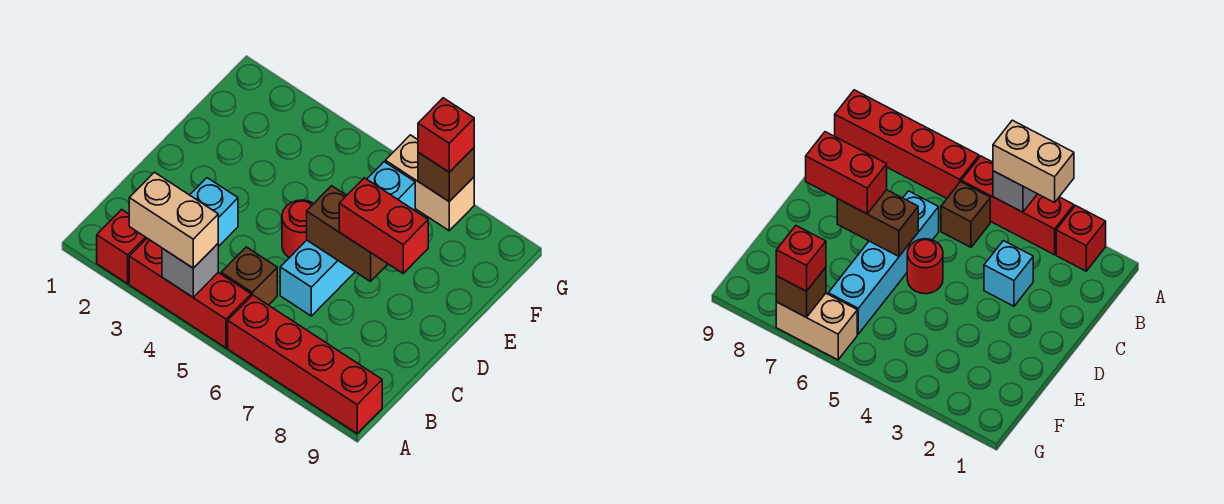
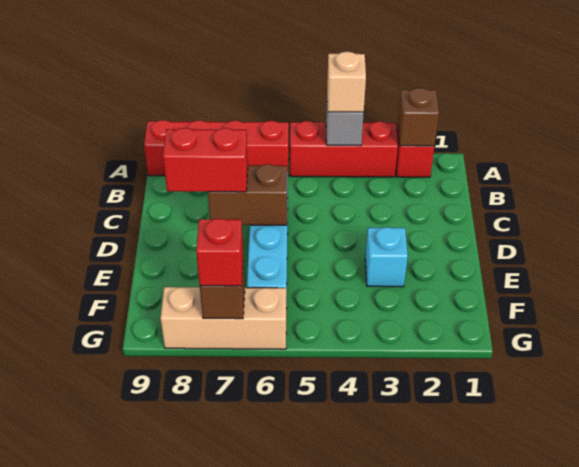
tan 1x2 brick [129,172,218,268] -> tan 1x1 brick [327,52,366,112]
brown 1x1 brick [221,247,277,305] -> brown 1x1 brick moved to [398,88,439,146]
cyan 1x1 brick [190,178,238,247] -> cyan 1x1 brick moved to [365,227,408,287]
red 1x1 round brick [282,200,314,258] -> none
tan 1x2 brick [385,135,474,231] -> tan 1x3 brick [160,287,286,349]

